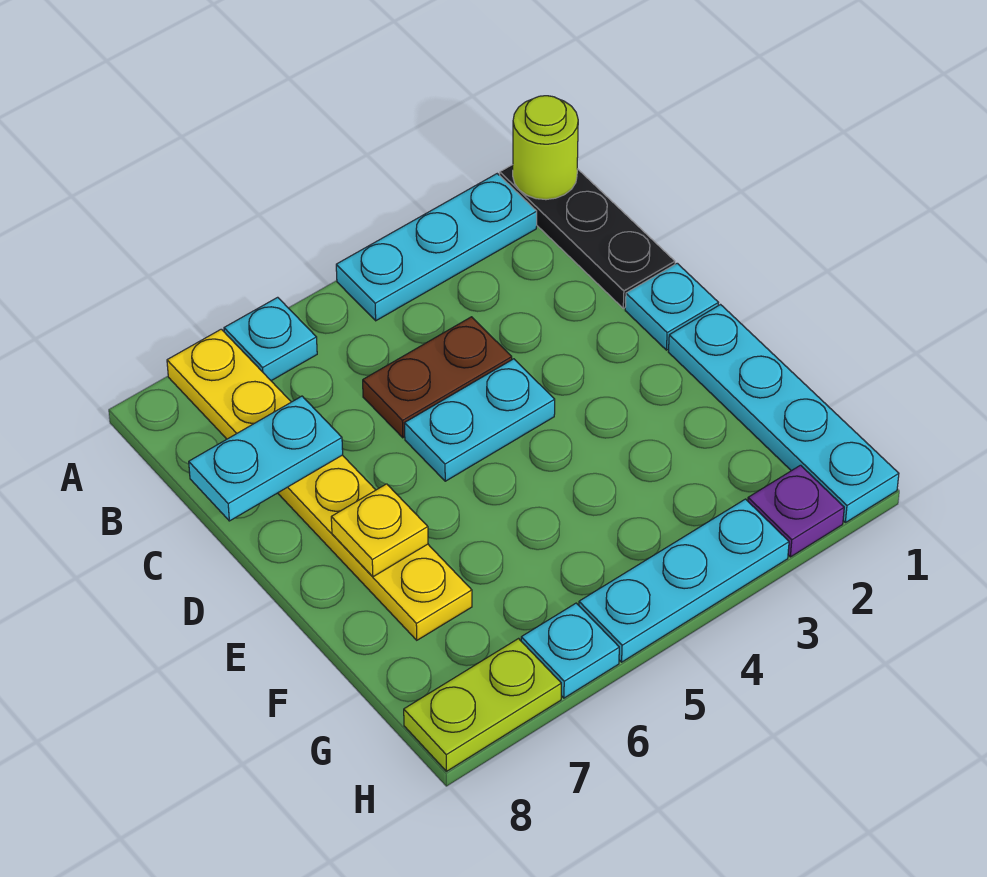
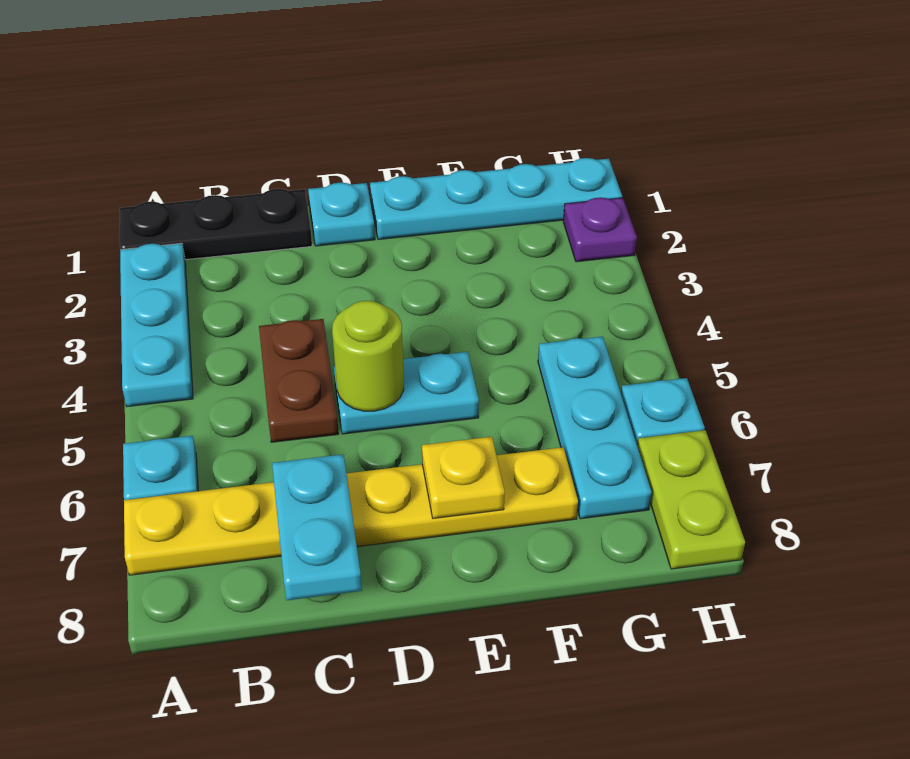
lime 1x1 round brick [513,96,578,200] -> lime 1x1 round brick moved to [332,301,404,411]
cyan 1x2 plate [405,359,555,481] -> cyan 1x2 plate turned to [334,352,479,434]
cyan 1x3 plate [579,499,789,662] -> cyan 1x3 plate moved to [538,336,652,519]

